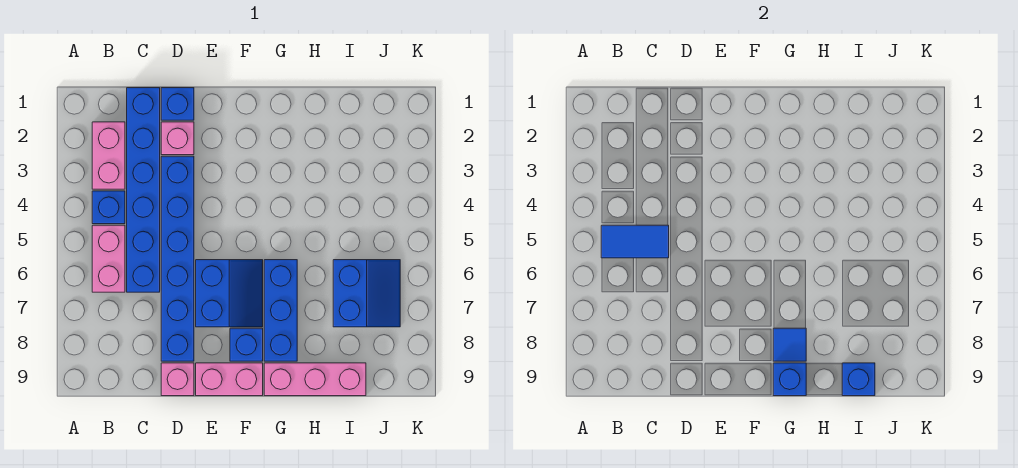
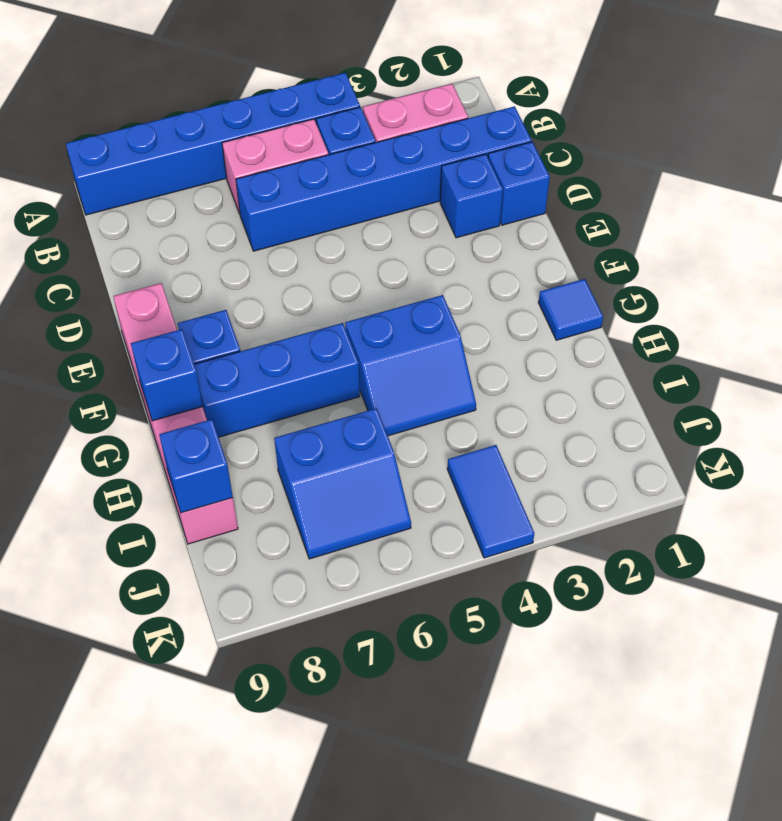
blue 1x2 tile [601,225,669,258] -> blue 1x2 tile moved to [447,445,534,558]
pink 1x1 brick [161,122,194,155] -> blue 1x1 brick [440,154,503,238]
blue 1x6 brick [161,156,194,361] -> blue 1x6 brick moved to [66,73,360,215]
pink 1x1 brick [161,363,194,396] -> none
blue 2x2 slope [196,260,263,327] -> blue 2x2 slope moved to [345,295,476,436]
blue 1x1 tile [773,328,806,361] -> blue 1x1 tile moved to [538,279,603,340]

